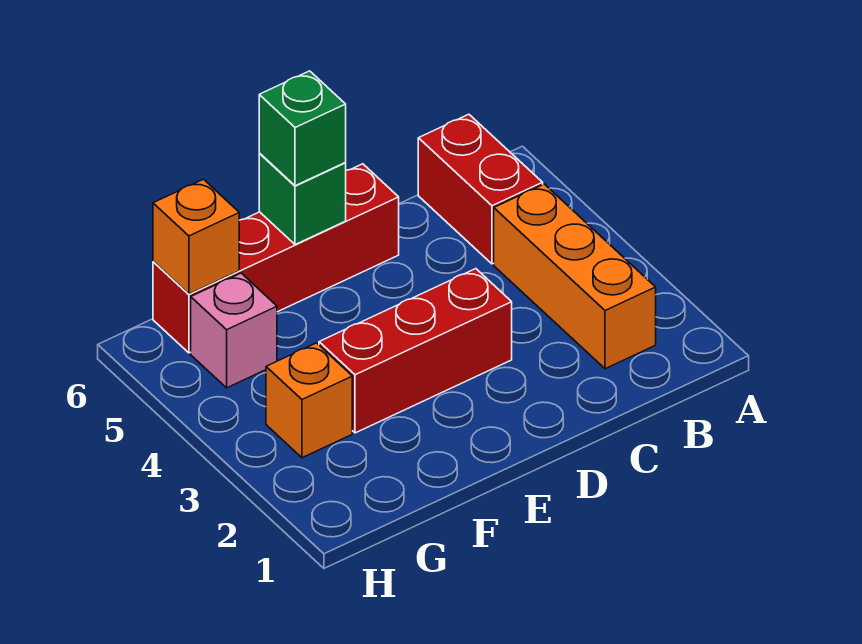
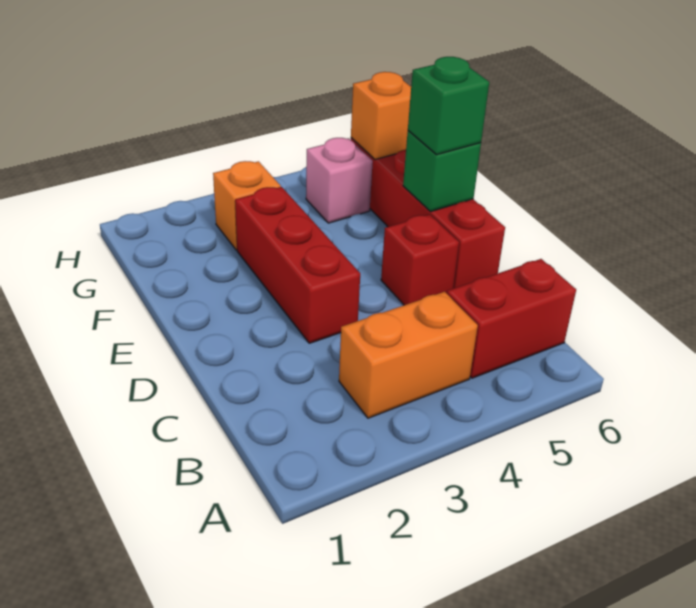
orange 1x3 brick [494,184,656,369] -> orange 1x2 brick [339,292,478,418]
none -> red 1x1 brick [381,214,459,305]

